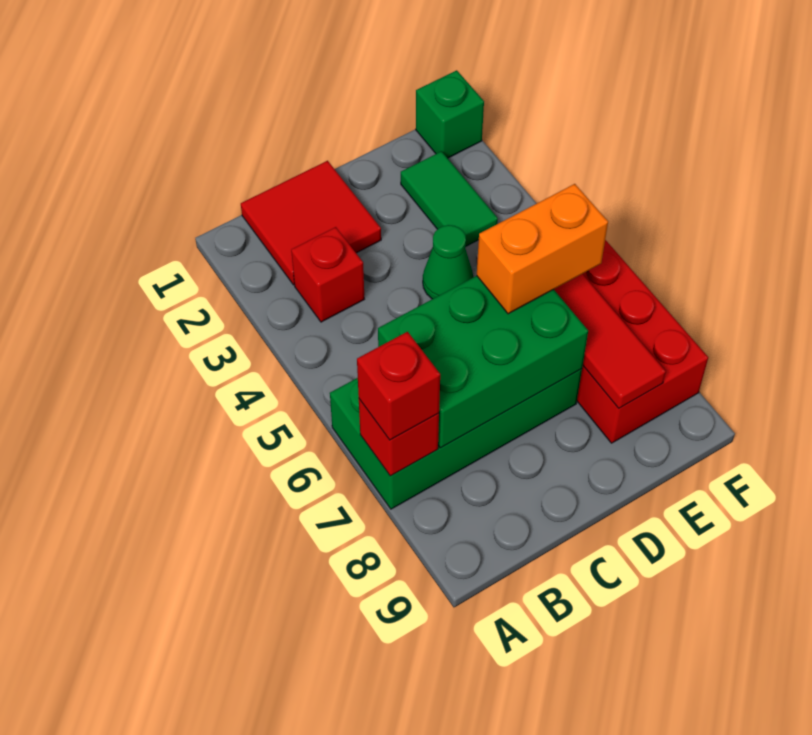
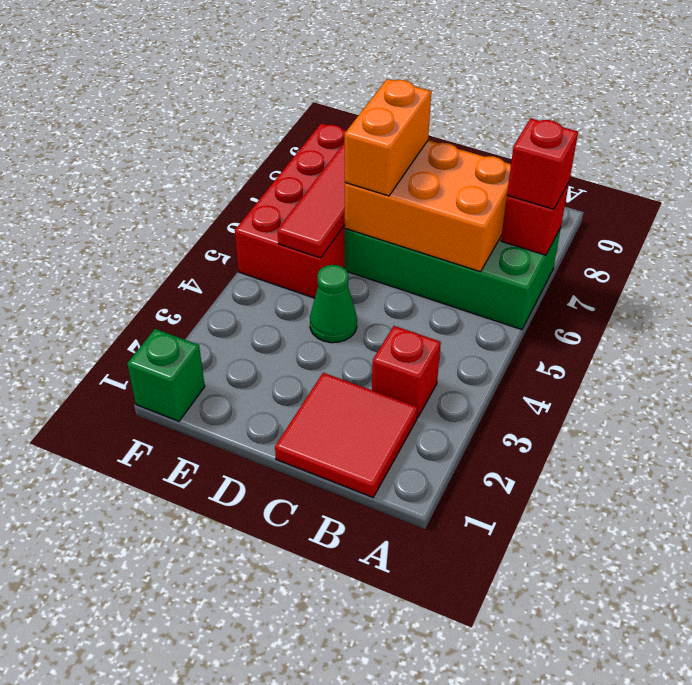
green 2x3 brick [378,276,588,448] -> orange 2x3 brick [344,140,511,272]
orange 1x2 brick [477,184,608,314] -> orange 1x2 brick turned to [345,79,431,196]
green 1x2 tile [401,151,498,246] -> none

